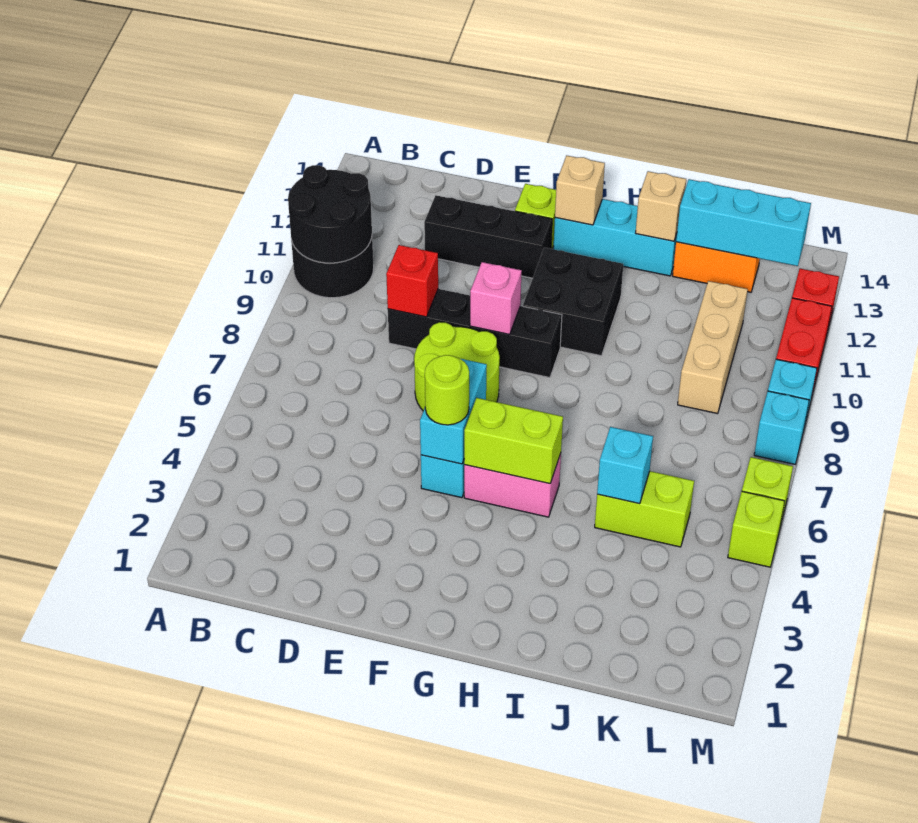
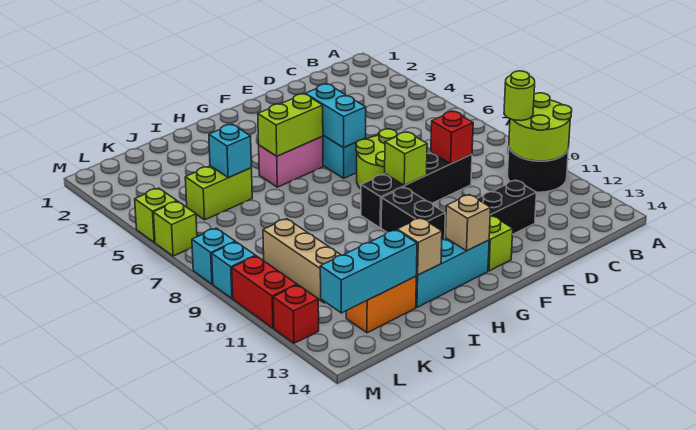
black 2x2 round brick [288,165,372,263] -> lime 2x2 round brick [509,93,572,161]
lime 1x1 round brick [425,355,469,425] -> lime 1x1 round brick moved to [504,71,535,121]
pink 1x1 brick [470,262,522,334] -> lime 1x1 brick [385,132,427,185]
black 2x2 brick [523,248,623,356] -> black 1x2 brick [381,187,445,240]

